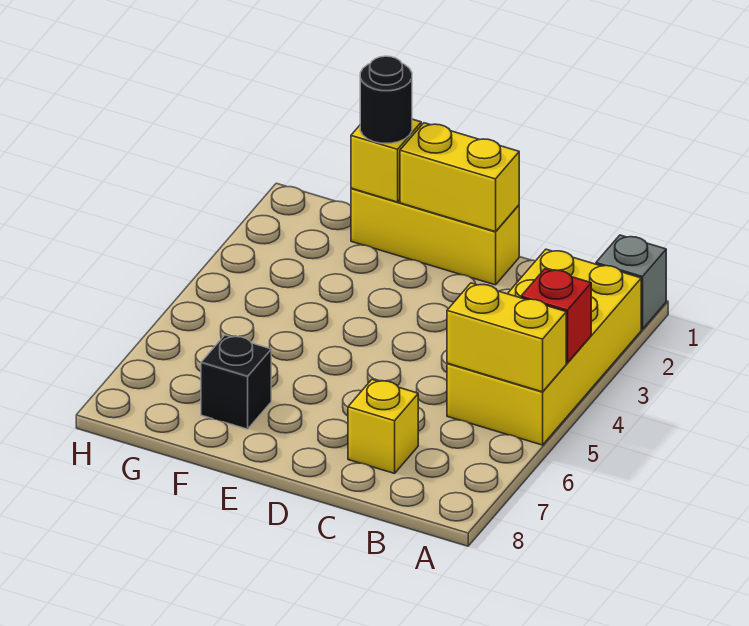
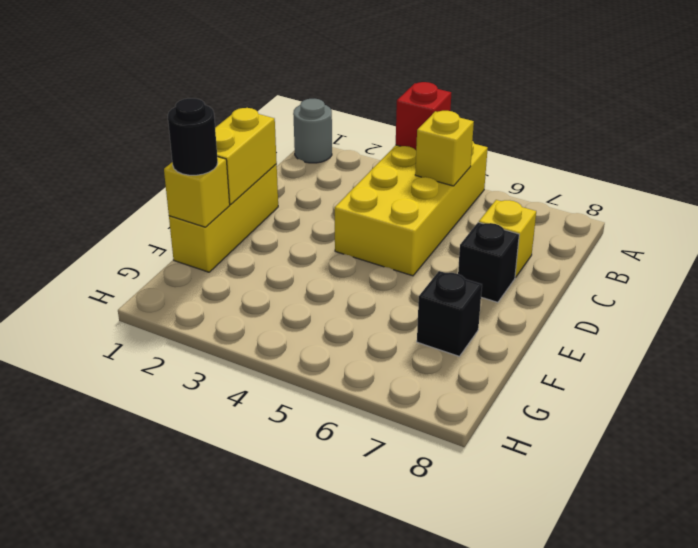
grey 1x1 brick [596,235,666,329] -> grey 1x1 round brick [293,99,332,163]
yellow 2x4 brick [447,249,641,445] -> yellow 2x4 brick turned to [335,141,488,276]
yellow 1x2 brick [447,283,566,392] -> yellow 1x1 brick [415,111,474,186]
none -> black 1x1 brick [458,222,519,302]

